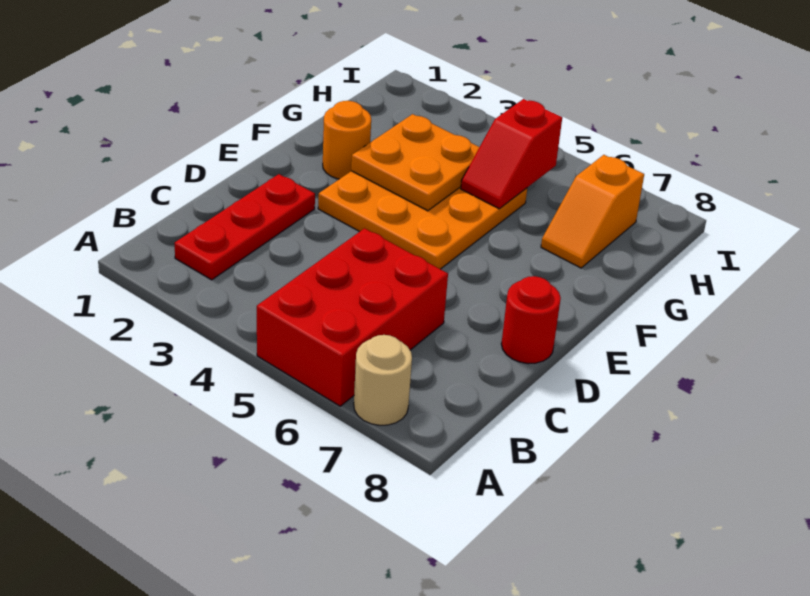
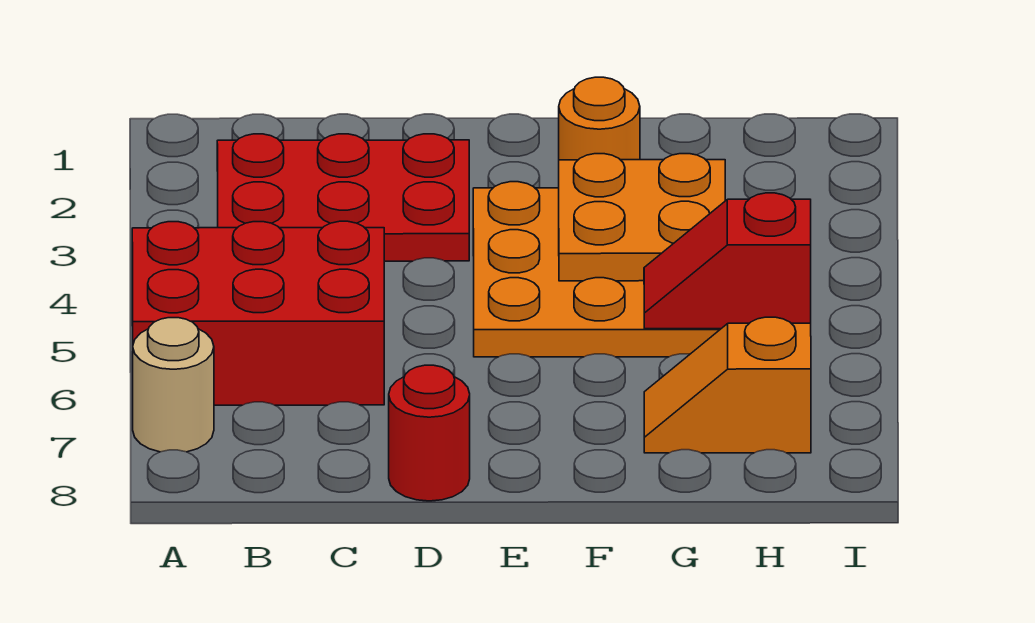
red 1x3 plate [175,174,315,280] -> red 2x3 plate [217,134,469,261]

